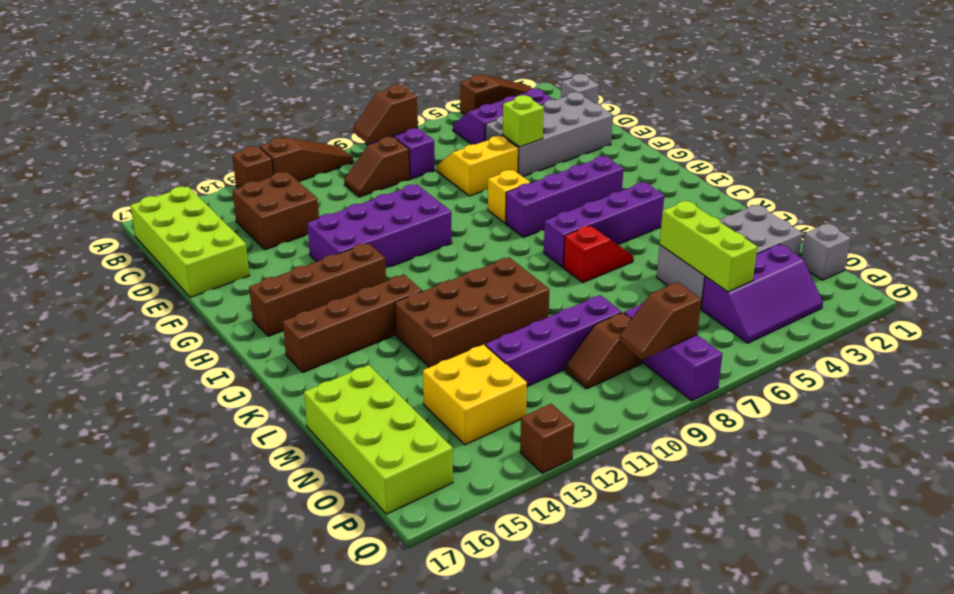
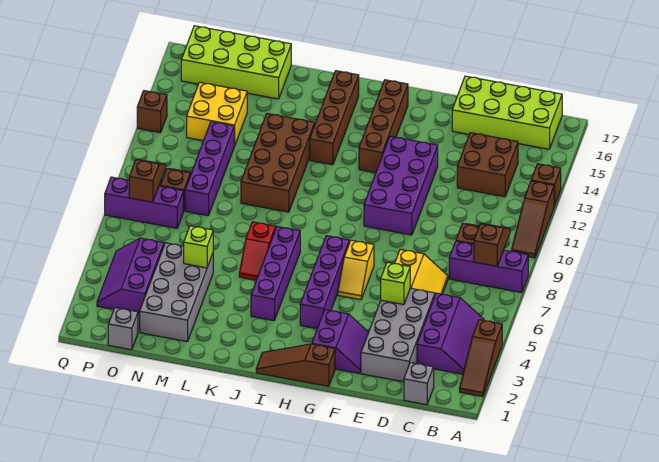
none -> purple 2x2 slope [312,310,369,374]
none -> brown 1x3 slope [256,344,335,386]
lime 1x3 brick [660,201,757,292] -> lime 1x1 brick [184,226,213,268]

